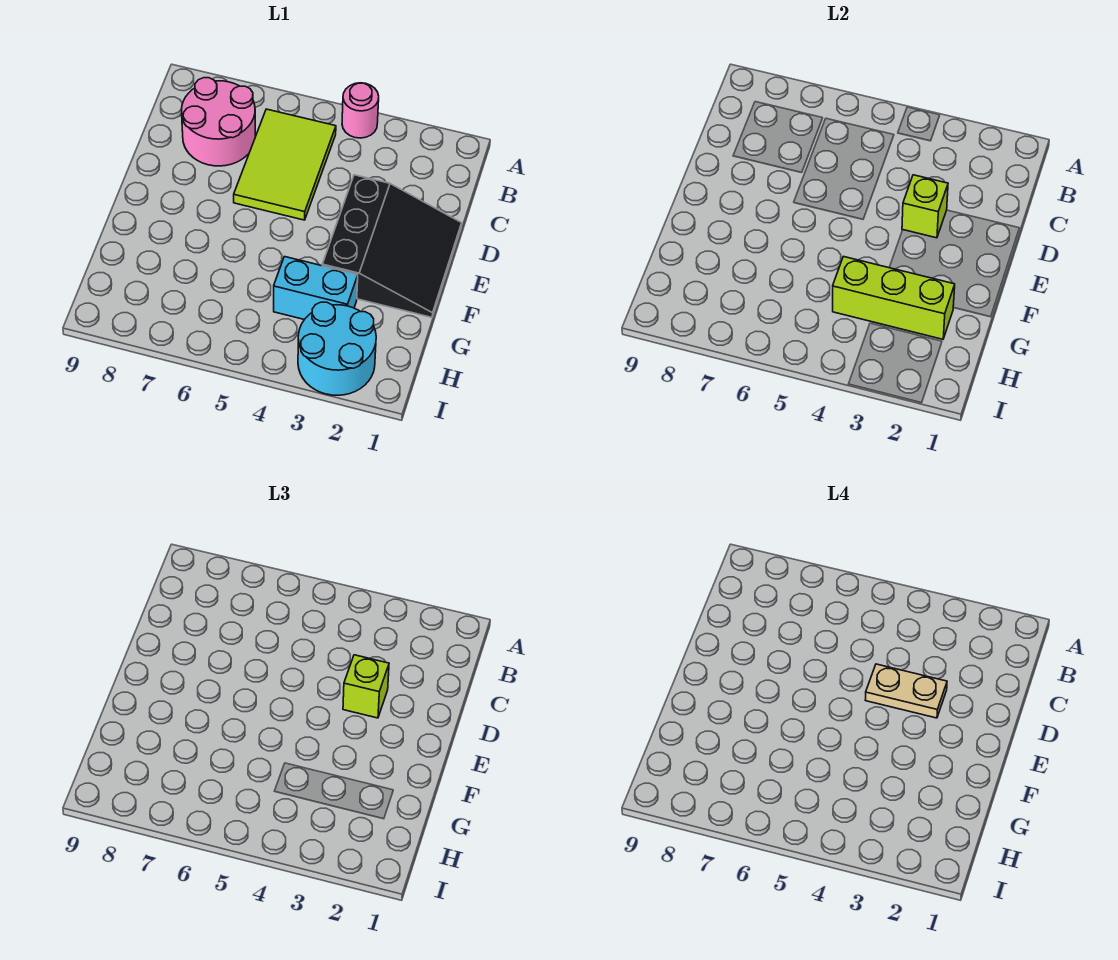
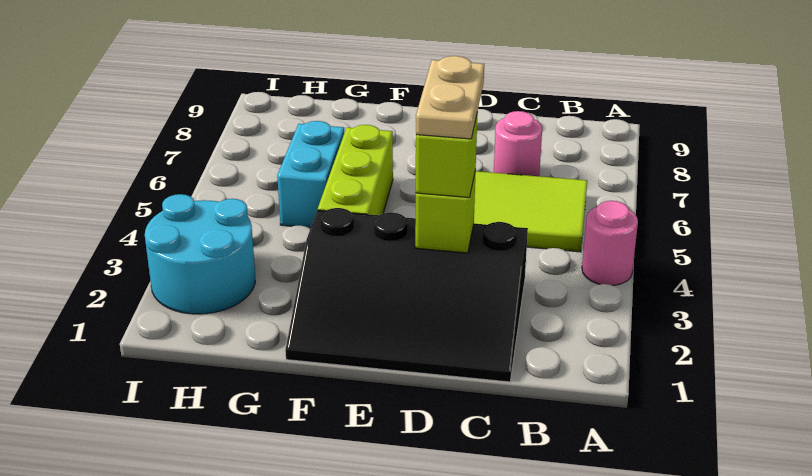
pink 2x2 round brick [182,78,255,166] -> pink 1x1 round brick [494,111,542,176]
black 3x3 slope [322,175,462,317] -> black 3x4 slope [285,208,528,382]
lime 1x3 brick [833,257,955,339] -> lime 1x3 brick moved to [318,125,393,215]
cyan 1x2 brick [274,257,358,320] -> cyan 1x2 brick moved to [277,121,344,228]

